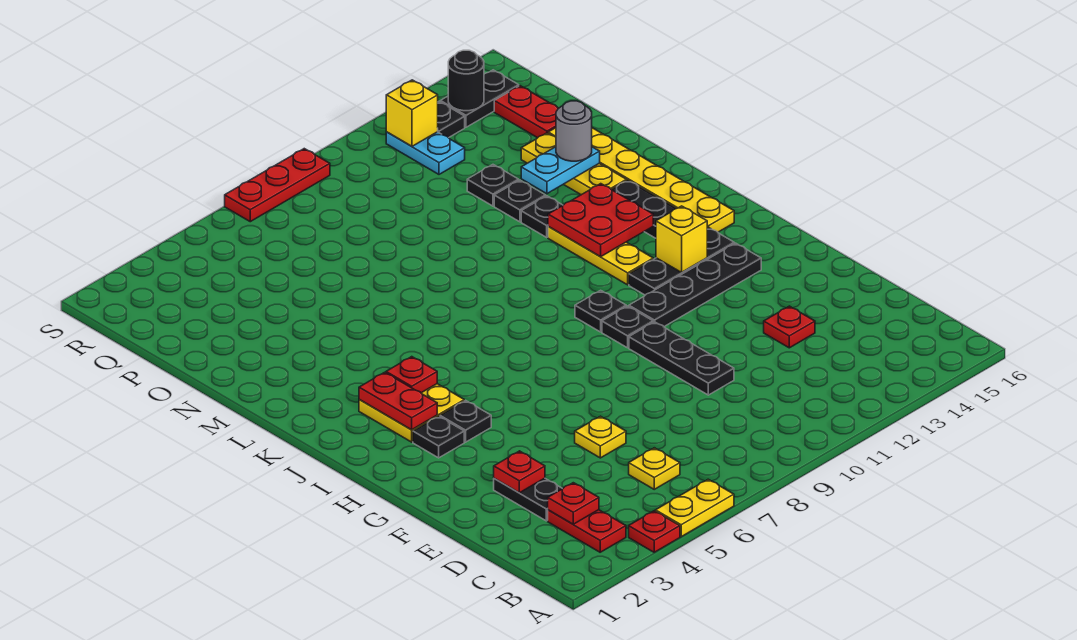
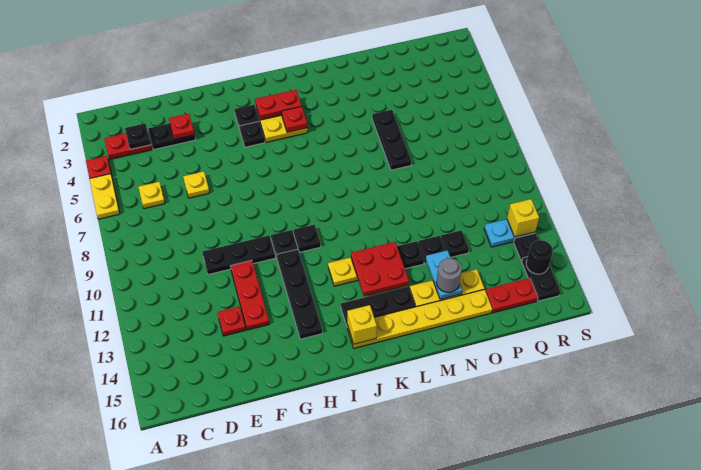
red 1x1 plate [548,483,599,524] -> black 1x1 plate [125,123,151,149]
black 1x3 plate [629,227,734,295] -> black 1x3 plate moved to [372,110,411,170]
yellow 1x1 brick [656,206,707,272] -> yellow 1x1 brick moved to [347,305,377,344]
red 1x3 plate [225,149,330,222] -> red 1x3 plate moved to [230,260,269,330]

